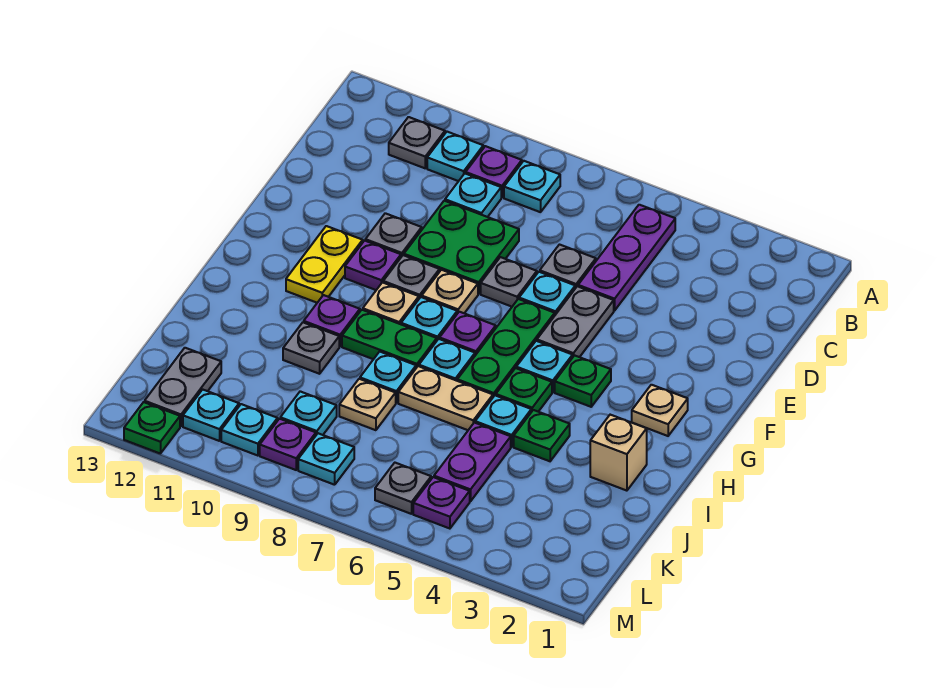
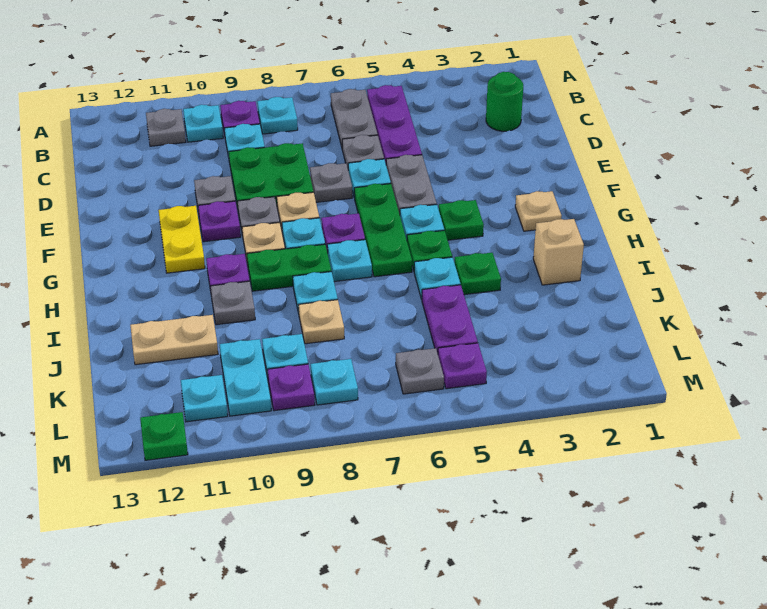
none -> green 1x1 round brick [486,72,523,131]
tan 1x2 plate [398,366,493,430] -> tan 1x2 plate moved to [130,315,218,365]
grey 1x2 plate [145,348,221,426] -> grey 1x2 plate moved to [331,89,378,147]
cyan 1x1 plate [221,404,278,456] -> cyan 1x2 plate [219,339,271,416]

